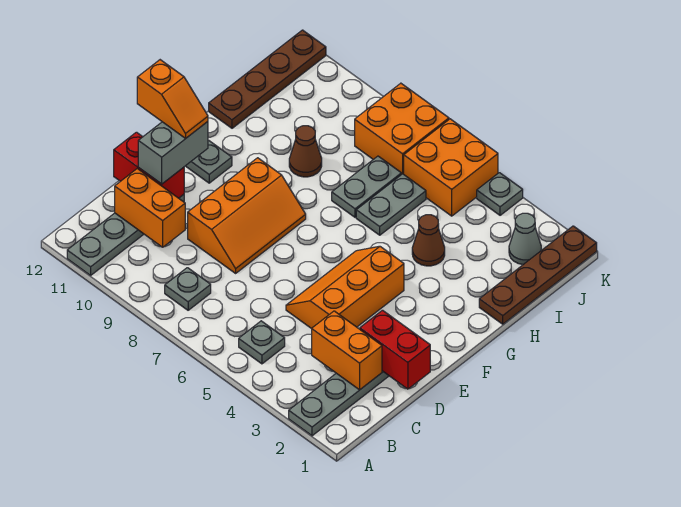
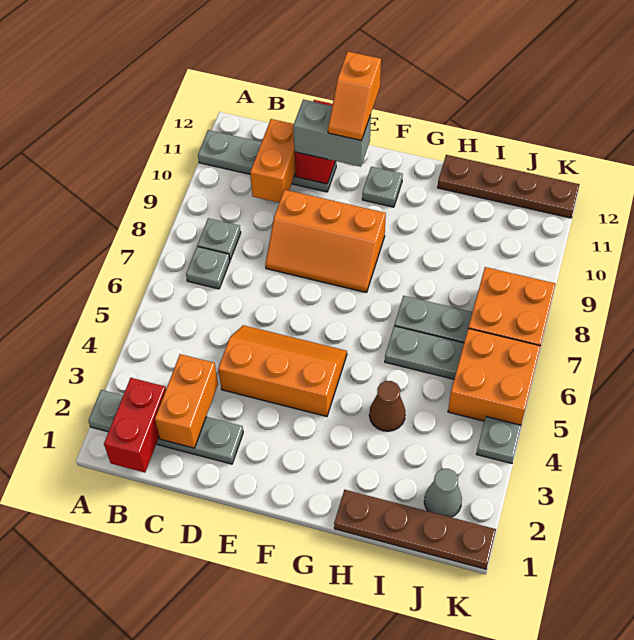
grey 1x1 plate [239,321,285,364] -> grey 1x1 plate moved to [186,246,230,289]
red 1x2 brick [360,310,430,389] -> red 1x2 brick moved to [104,378,166,473]
brown 1x1 cone [289,126,322,177] -> none

